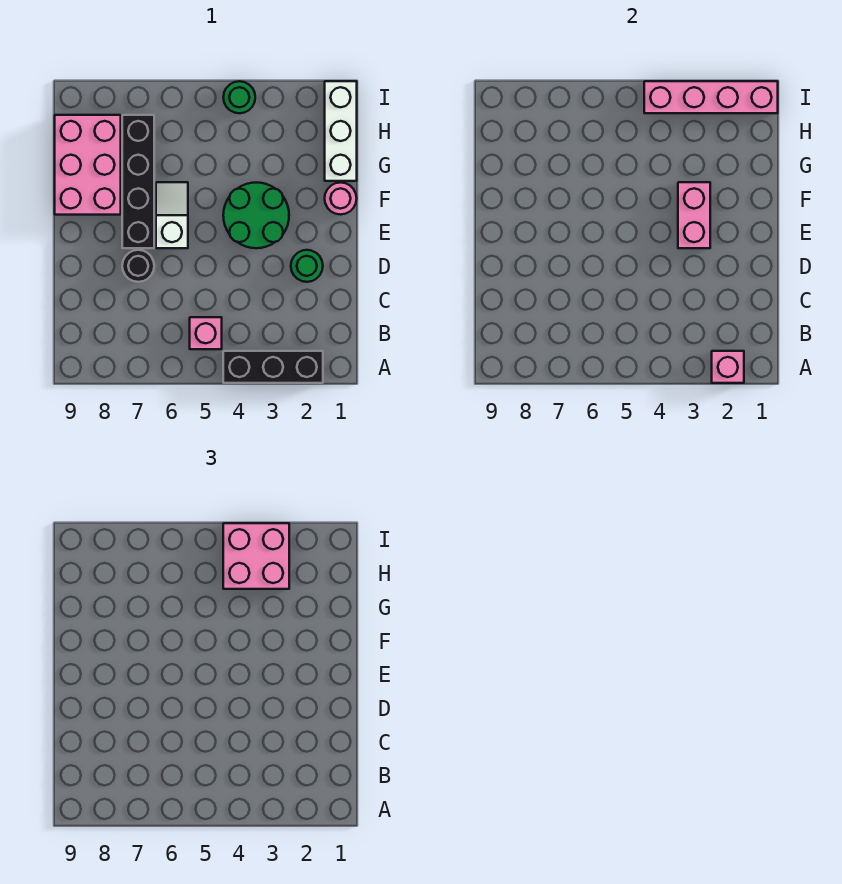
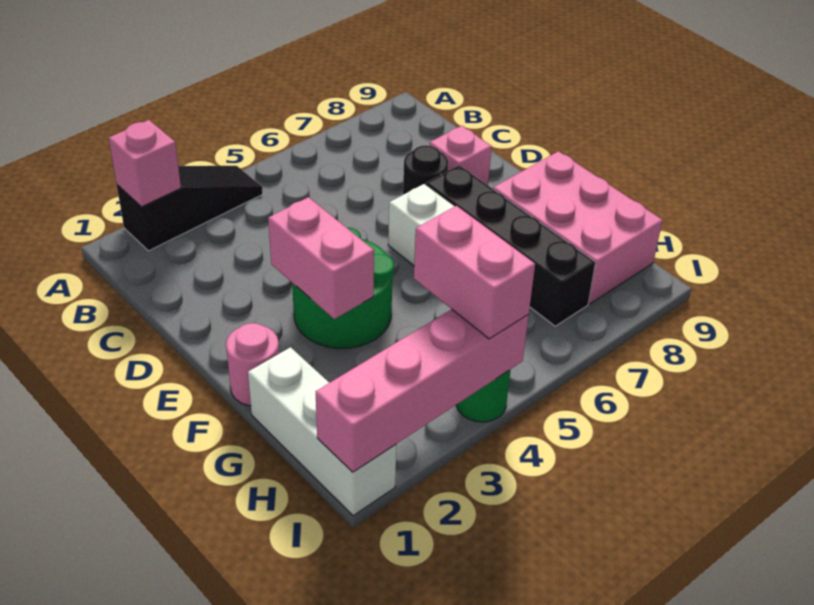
black 1x3 brick [223,351,323,383] -> black 1x3 slope [117,166,263,251]
pink 1x1 brick [190,317,222,349] -> pink 1x1 brick moved to [430,126,492,185]
green 1x1 round brick [291,250,323,282] -> none
pink 2x2 brick [223,523,289,589] -> pink 1x2 brick [414,206,535,339]

